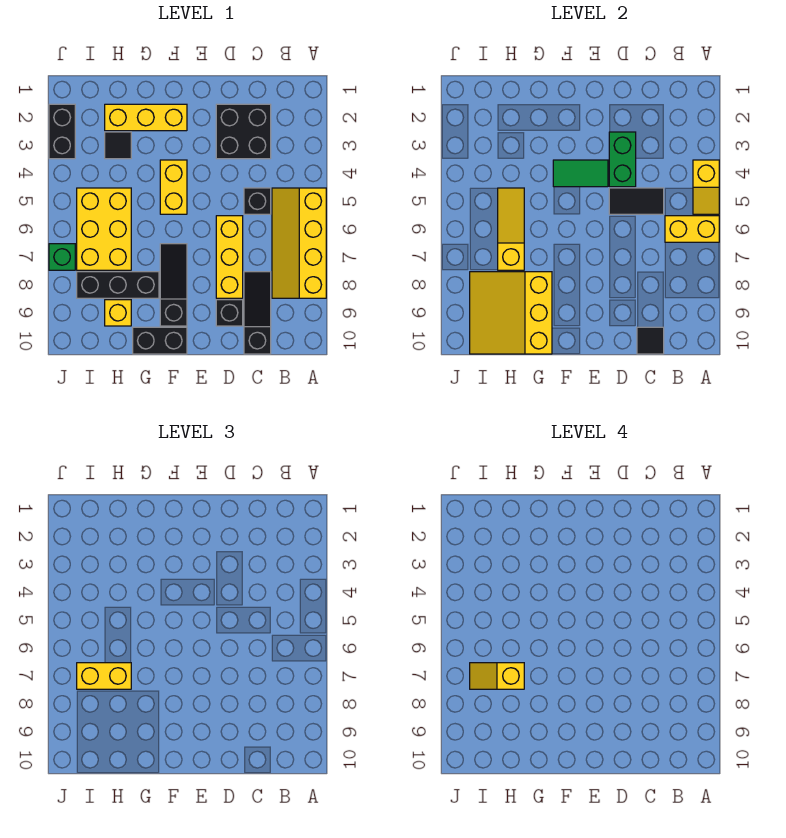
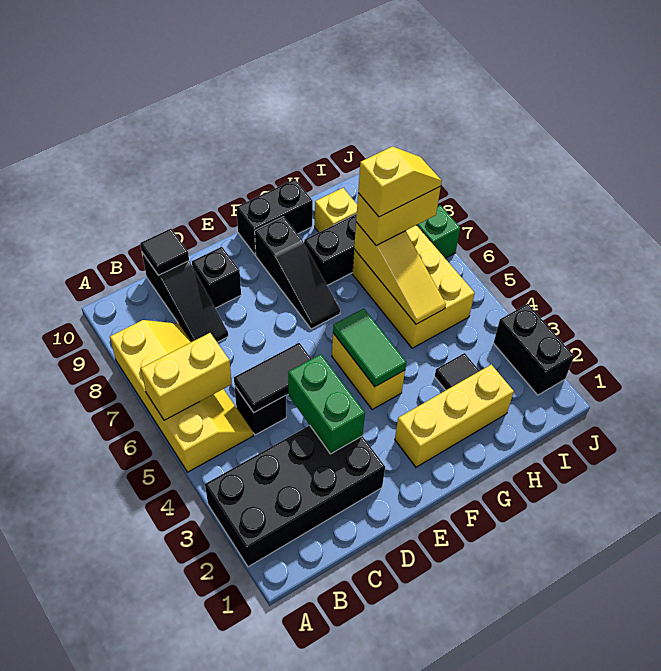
yellow 1x2 slope [693,160,719,214] -> none
black 2x2 brick [216,104,271,159] -> black 2x4 brick [205,426,385,567]
yellow 1x3 brick [216,216,243,298] -> none
green 1x2 tile [553,160,608,187] -> green 1x2 tile turned to [333,309,406,387]
yellow 3x3 slope [470,272,552,354] -> none

